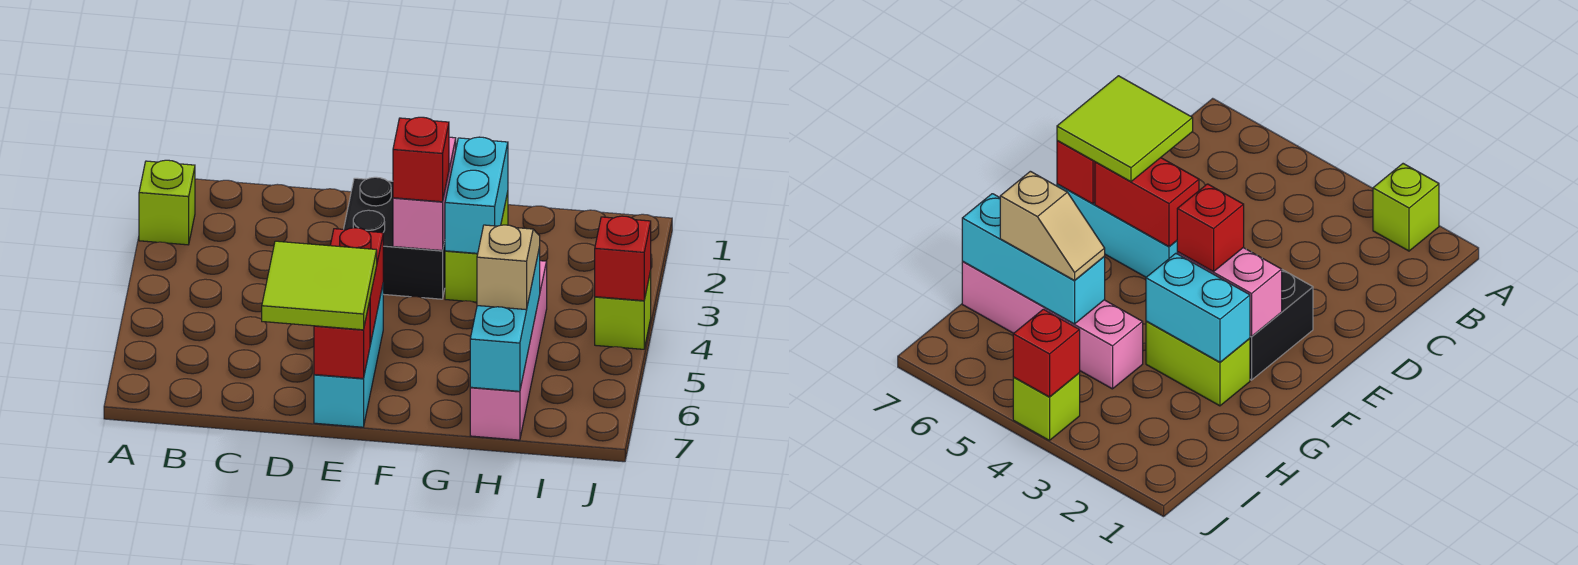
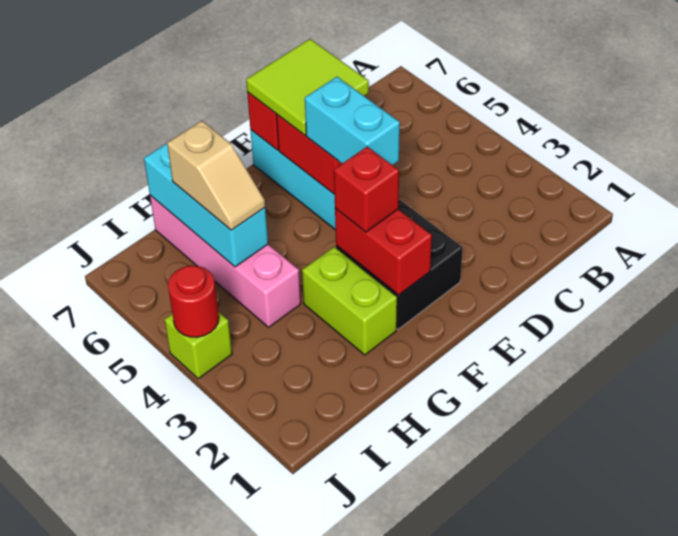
lime 1x1 brick [139,160,195,245] -> none
pink 1x2 brick [393,137,456,251] -> red 1x2 brick [335,208,432,295]
cyan 1x2 brick [445,137,508,253] -> cyan 1x2 brick moved to [305,77,400,165]
red 1x1 brick [595,216,651,301] -> red 1x1 round brick [168,266,219,337]

